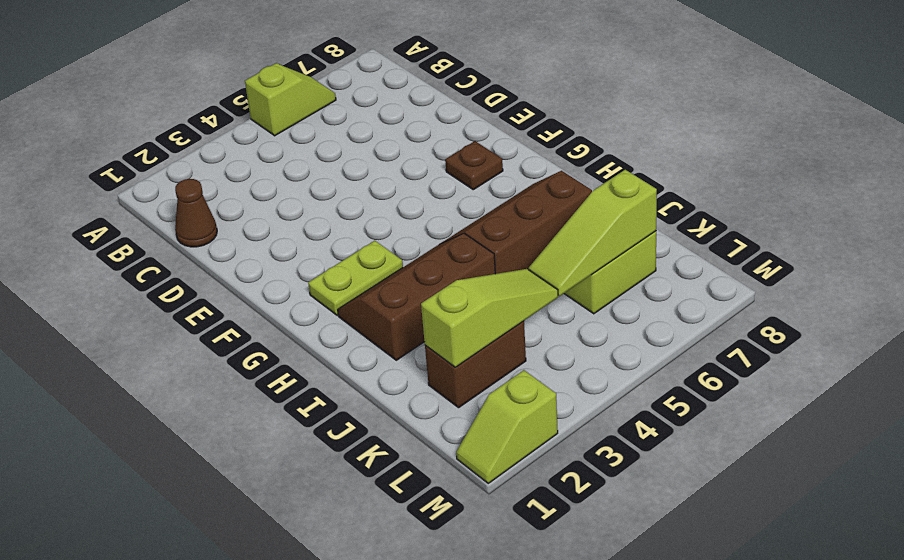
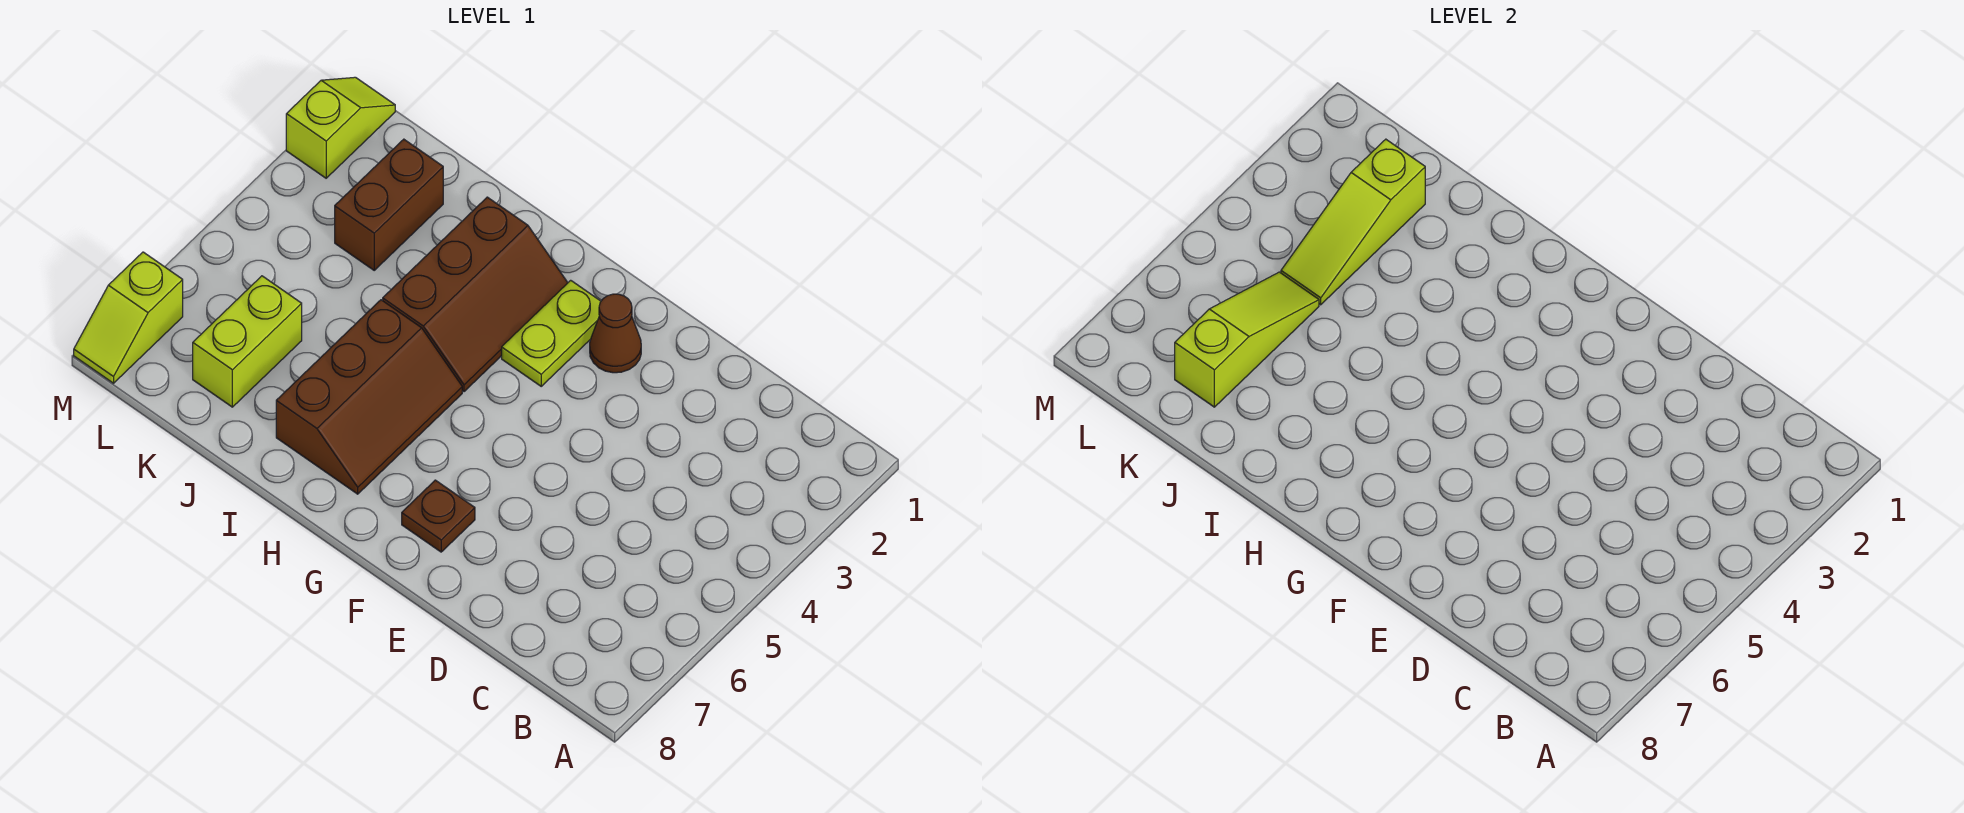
lime 1x2 slope [245,63,336,136] -> lime 1x2 slope moved to [74,252,183,383]
brown 1x1 cone [175,179,217,247] -> brown 1x1 cone moved to [590,294,641,373]

